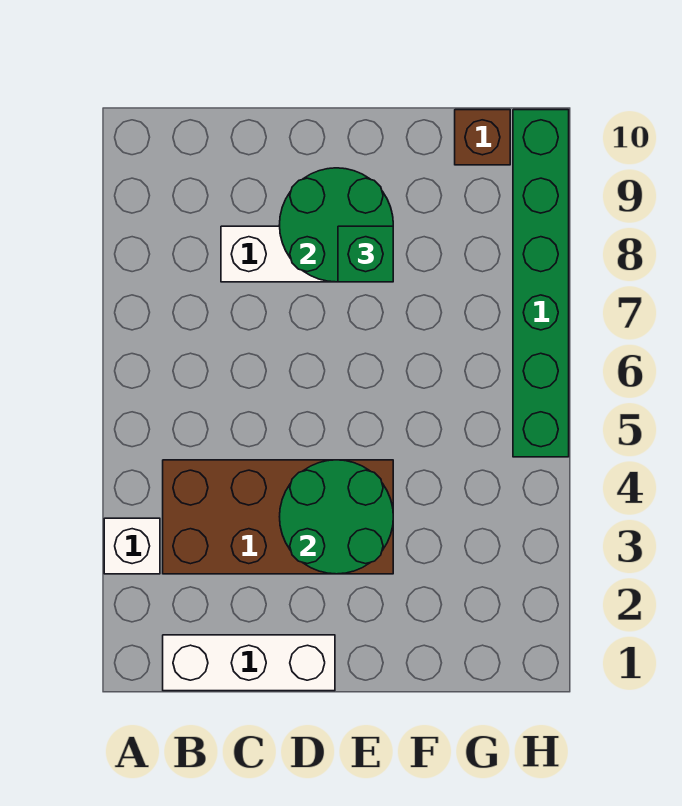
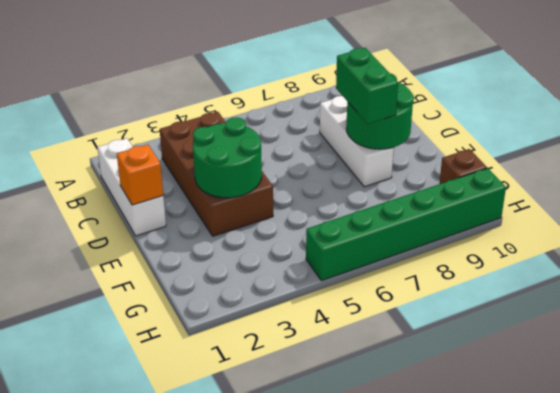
white 1x1 brick [104,518,160,574] -> none
none -> orange 1x1 brick [117,145,163,205]
green 1x1 brick [338,226,393,282] -> green 1x2 brick [336,48,398,124]

